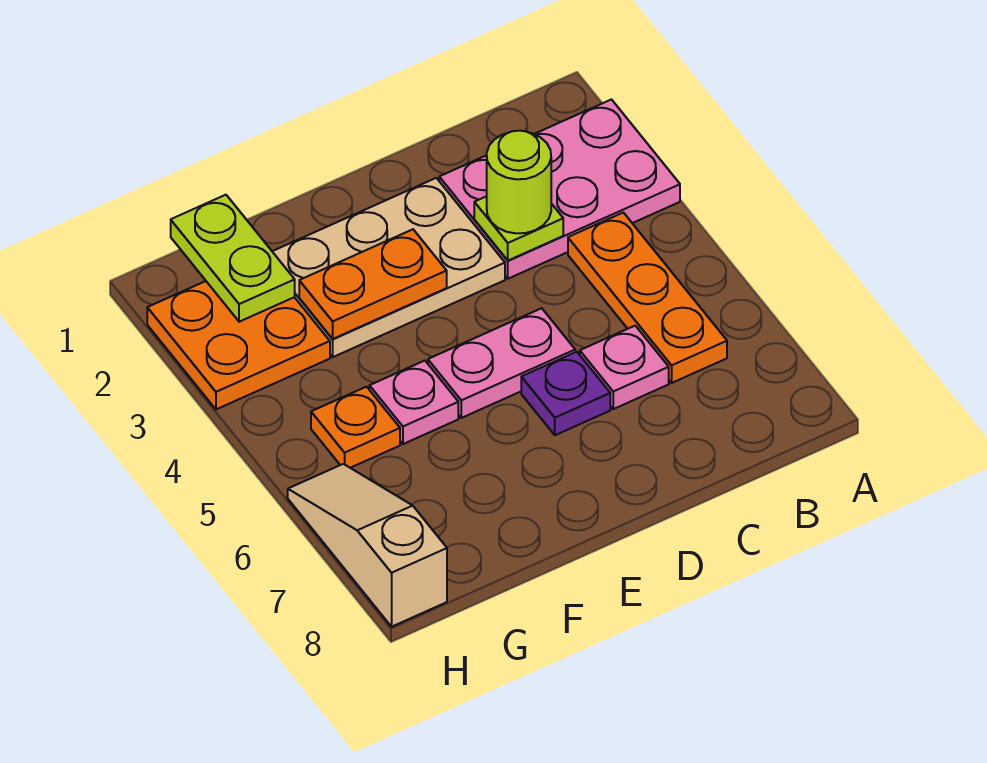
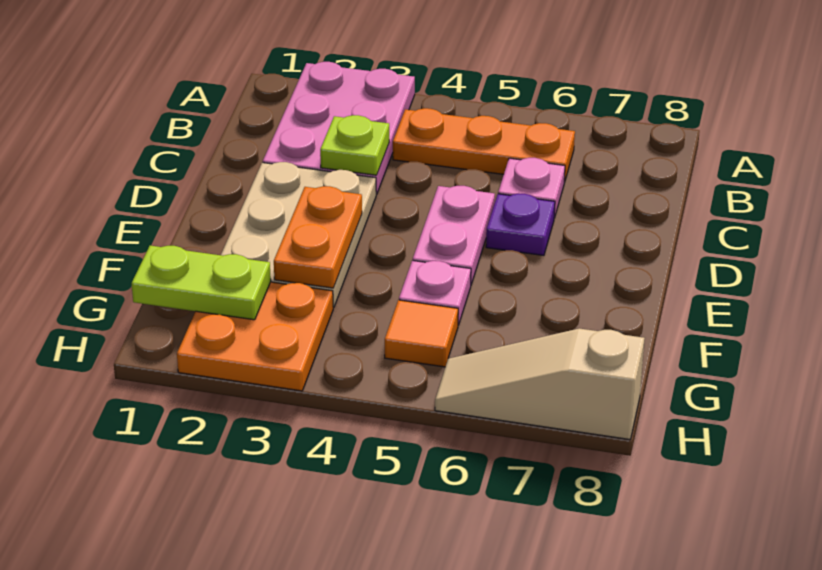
lime 1x1 round brick [487,131,551,233] -> none
orange 1x1 plate [311,387,400,468] -> orange 1x1 tile [385,300,458,367]

